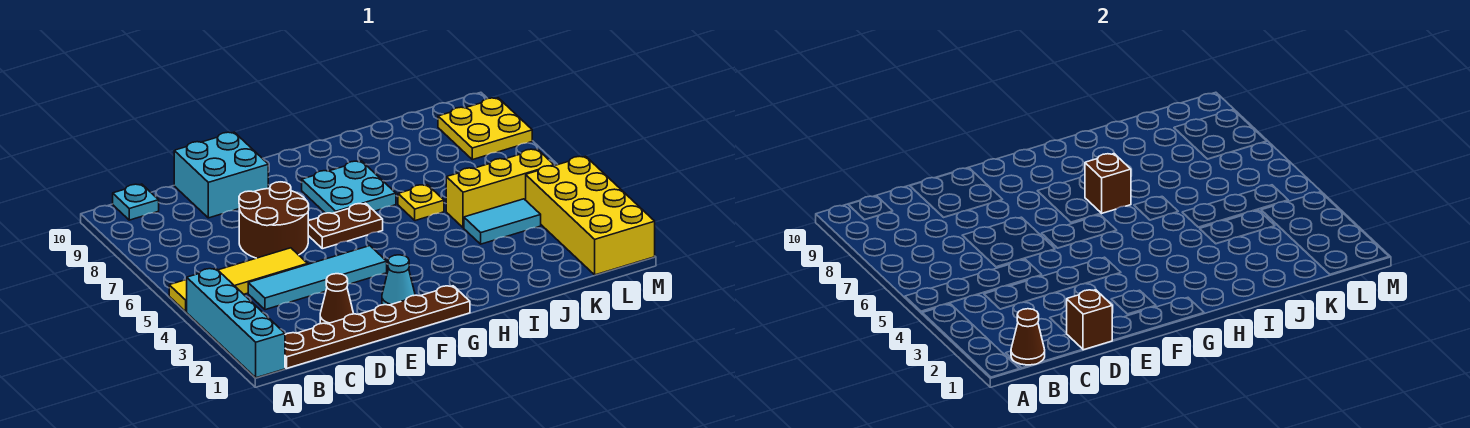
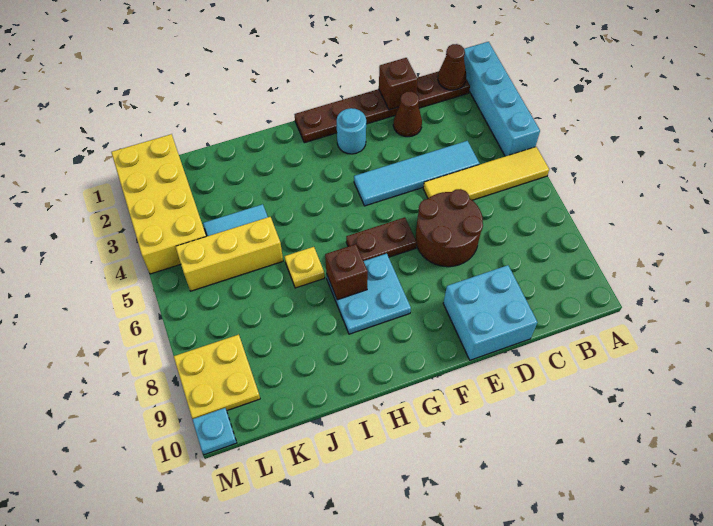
cyan 1x1 plate [113,184,159,220] -> cyan 1x1 plate moved to [192,408,237,455]
cyan 1x1 cone [382,255,415,305] -> cyan 1x1 round brick [337,108,366,154]

